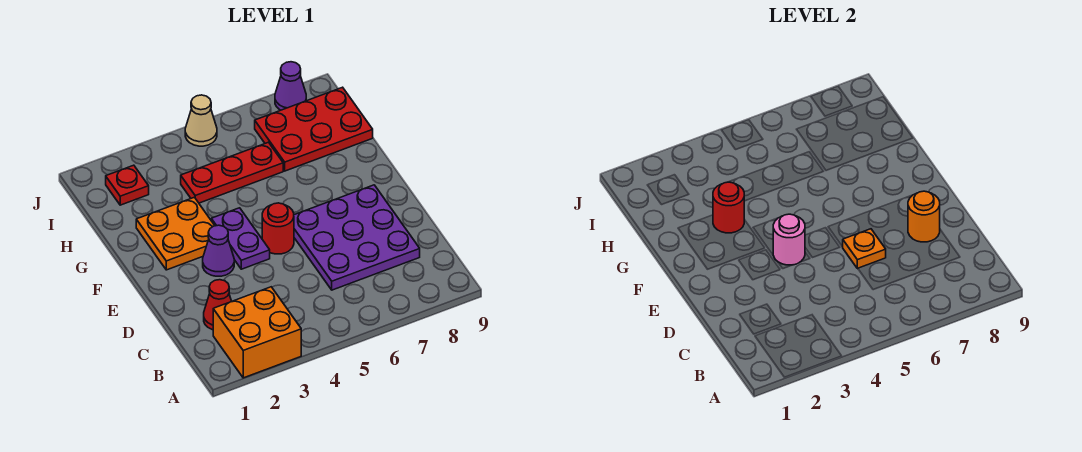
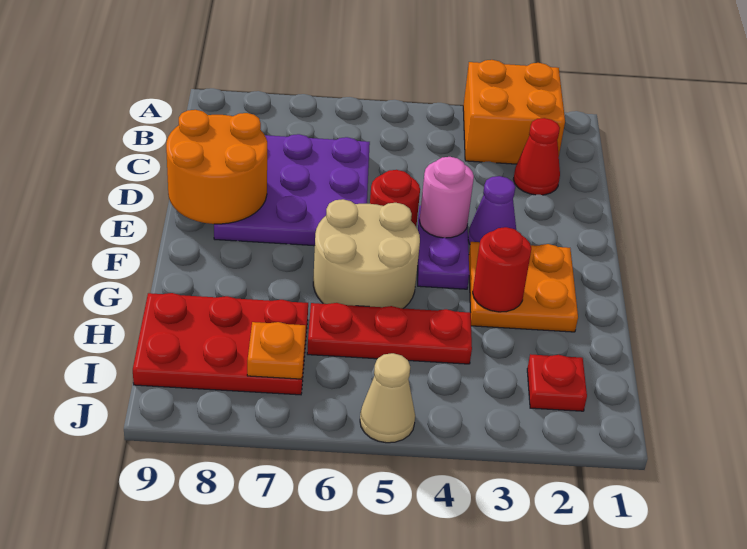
orange 1x1 plate [843,229,886,269] -> orange 1x1 plate moved to [247,322,306,379]
orange 1x1 round brick [908,191,940,242] -> orange 2x2 round brick [166,110,267,224]
none -> tan 2x2 round brick [313,199,420,308]
purple 1x1 cone [275,62,306,110] -> none

